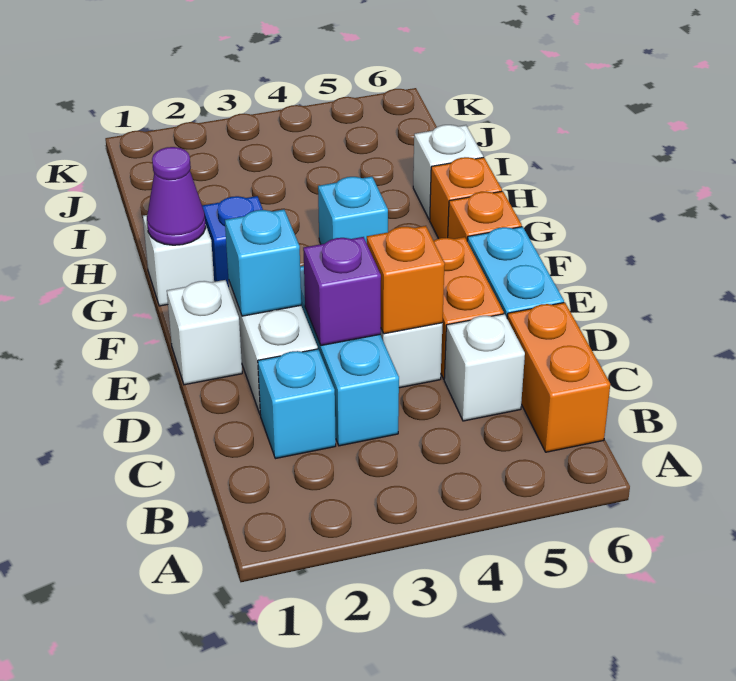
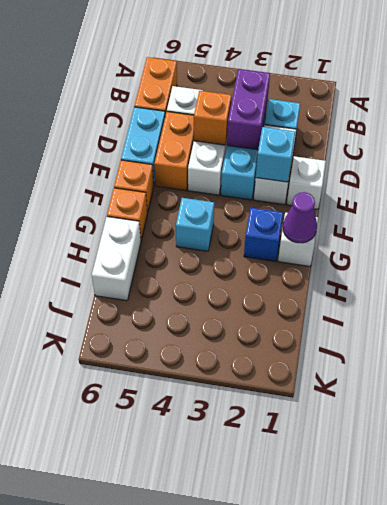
purple 1x1 brick [303,237,381,346] -> purple 1x2 brick [227,69,270,150]
white 1x1 brick [413,125,483,220] -> white 1x2 brick [92,217,141,301]

